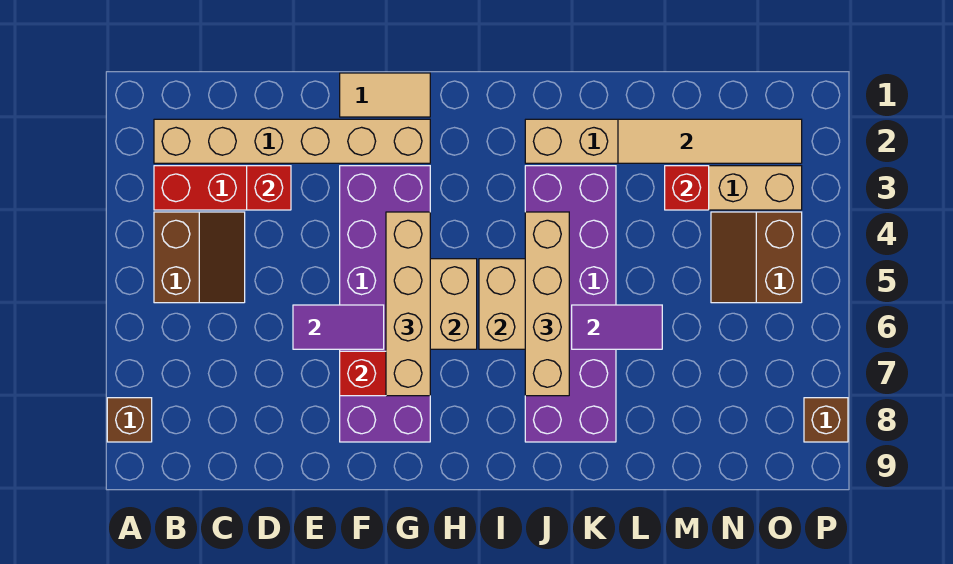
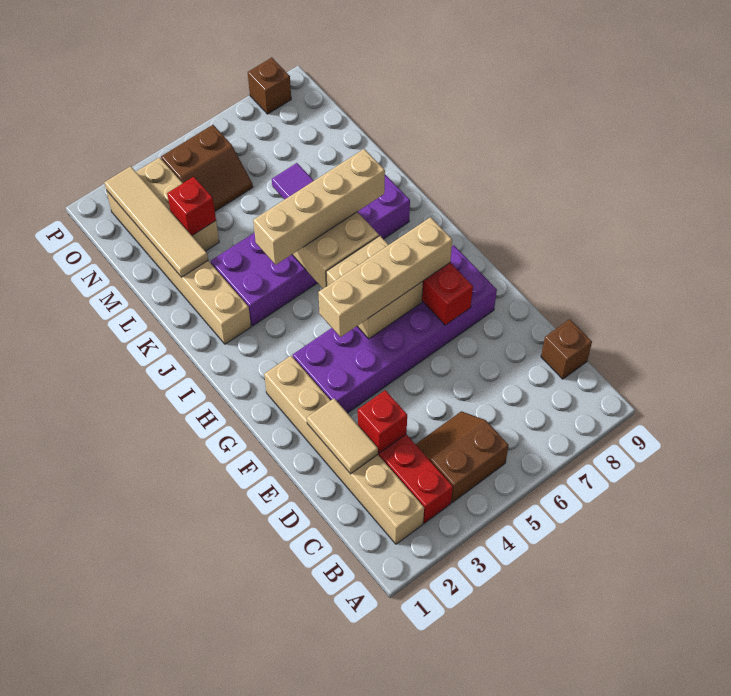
brown 1x1 brick [107,398,152,442] -> brown 1x1 brick moved to [541,319,592,379]
purple 1x2 tile [293,305,384,349] -> none
tan 1x2 tile [340,73,430,117] -> tan 1x2 tile moved to [307,398,378,474]

